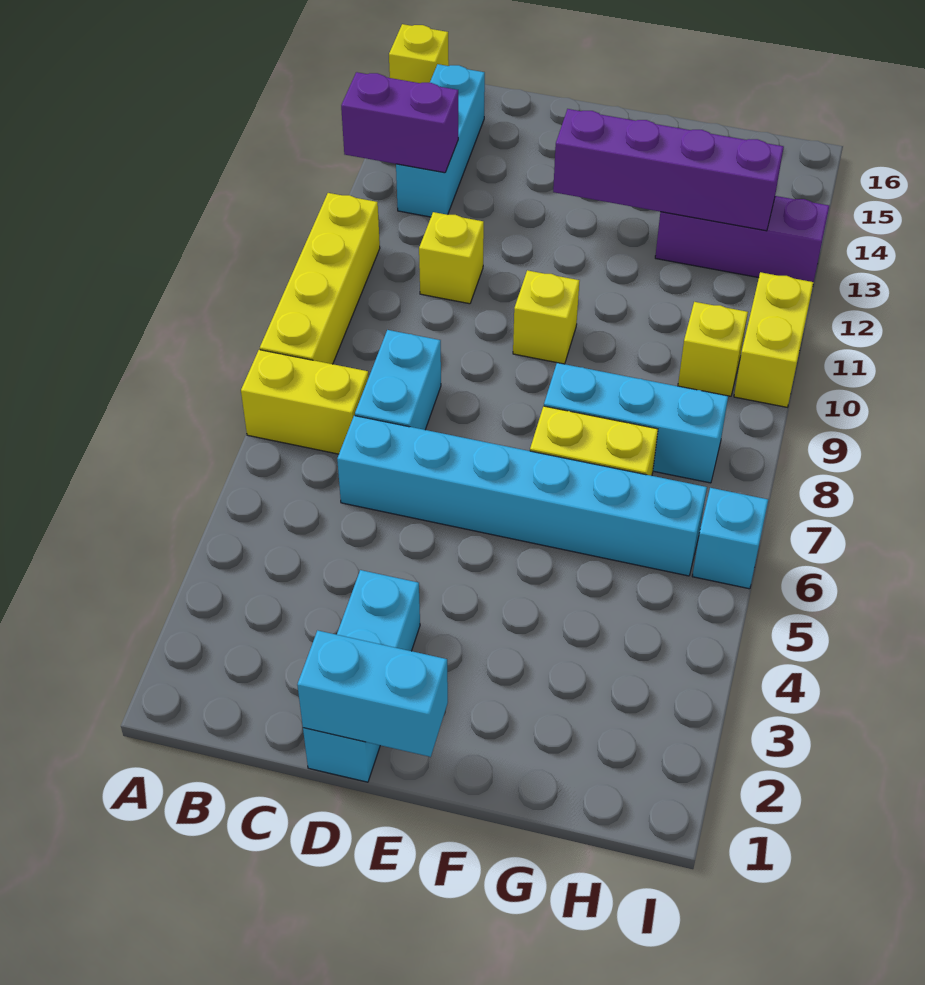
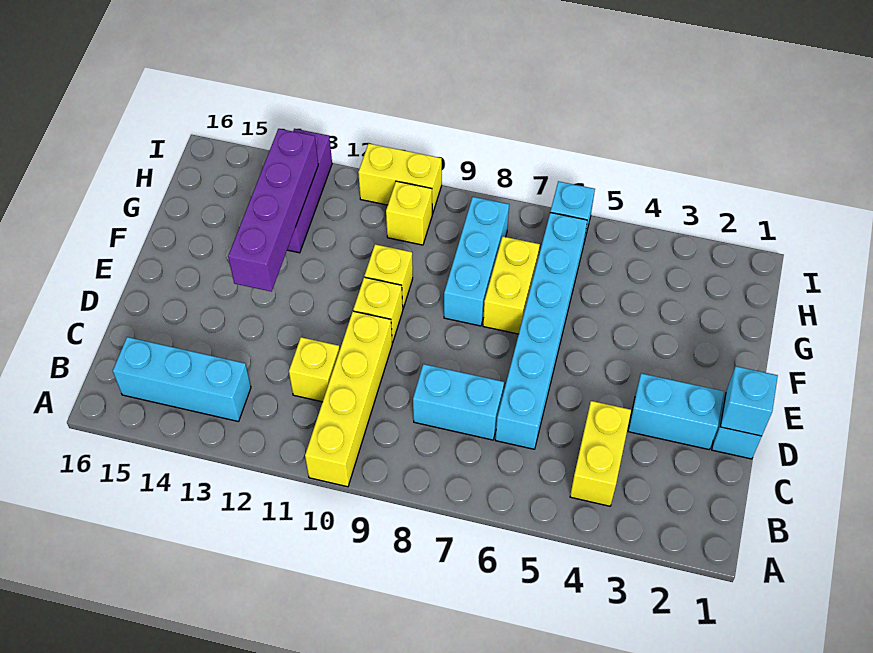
yellow 1x2 brick [241,350,369,454] -> yellow 1x2 brick moved to [570,401,631,506]
yellow 1x4 brick [260,193,380,364] -> yellow 1x4 brick turned to [305,311,392,487]
purple 1x2 brick [341,72,458,173] -> none
yellow 1x1 brick [389,24,449,83] -> yellow 1x1 brick moved to [365,244,413,308]
cyan 1x2 brick [297,630,448,757] -> cyan 1x1 brick [720,366,778,436]

